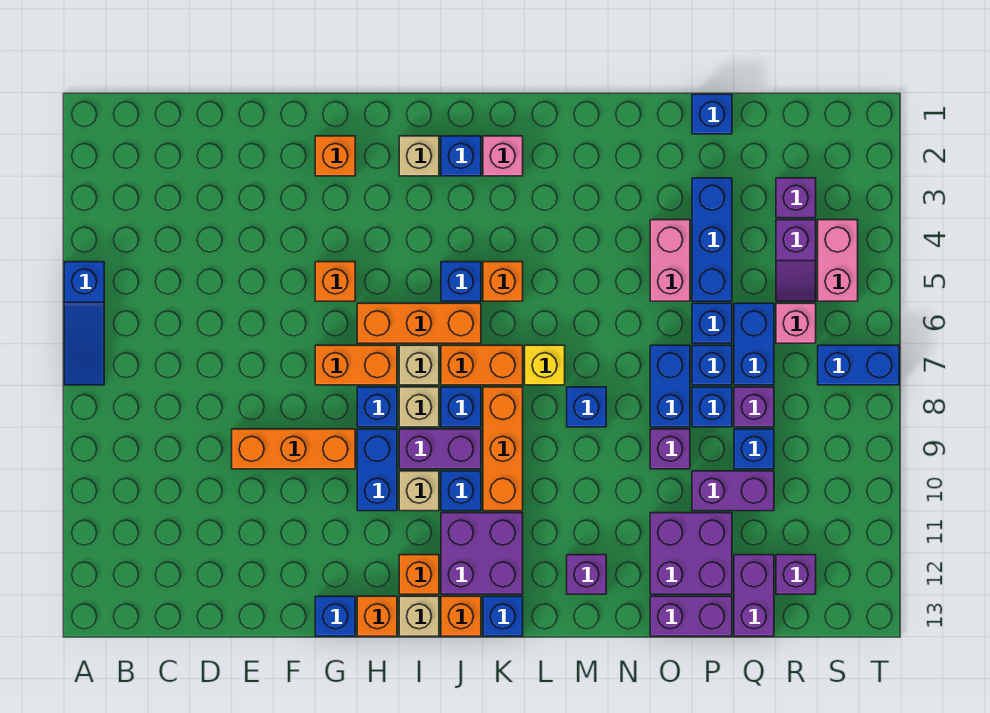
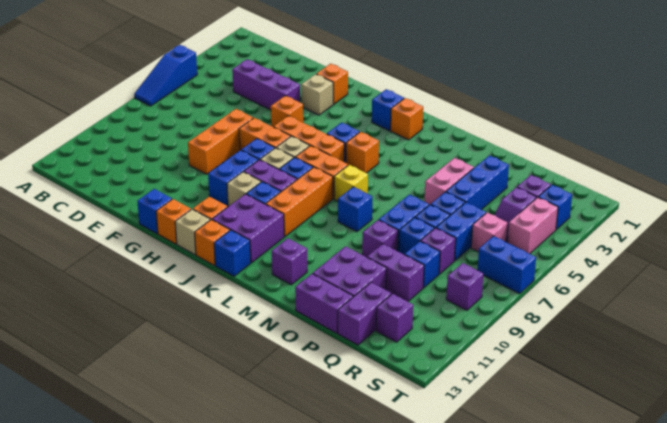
none -> purple 1x3 brick [232,59,300,110]
orange 1x3 brick [232,429,355,469] -> orange 1x3 brick turned to [188,109,253,174]
tan 1x1 brick [399,136,439,176] -> tan 1x1 brick moved to [301,74,333,115]
pink 1x1 brick [483,136,523,176] -> orange 1x1 brick [391,98,423,140]
blue 1x1 brick [692,94,732,134] -> blue 1x1 brick moved to [538,185,572,229]
none -> purple 1x1 brick [446,263,483,310]

